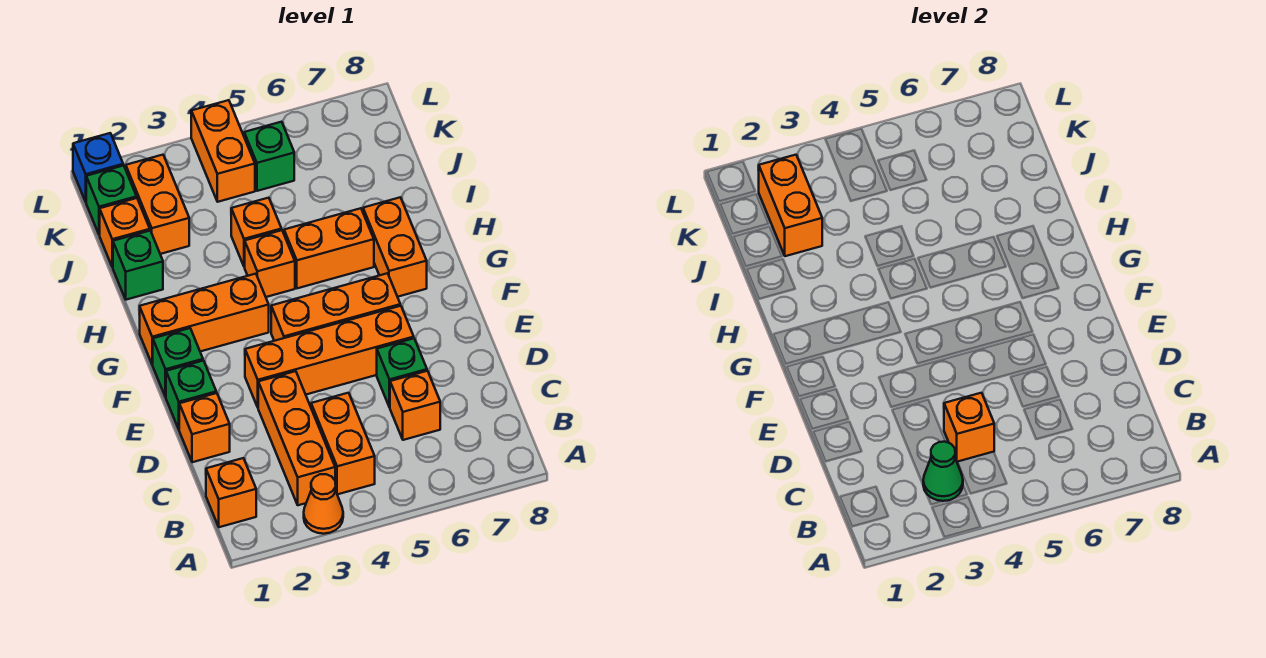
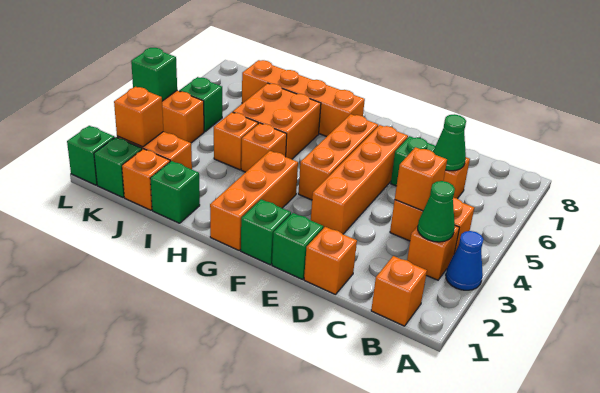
orange 1x1 cone [304,474,343,534] -> blue 1x1 cone [446,231,483,290]
orange 1x3 brick [258,371,335,505] -> orange 1x1 brick [407,226,459,280]
none -> green 1x1 cone [433,114,466,171]
orange 1x2 brick [363,197,427,297] -> orange 1x4 brick [242,60,365,137]
orange 1x2 brick [284,208,374,288] -> orange 2x2 brick [233,83,321,159]
orange 1x2 brick [758,155,822,256] -> orange 1x1 brick [114,87,163,147]
blue 1x1 brick [73,133,123,202] -> green 1x1 brick [67,126,115,185]
none -> green 1x1 brick [131,48,177,101]

